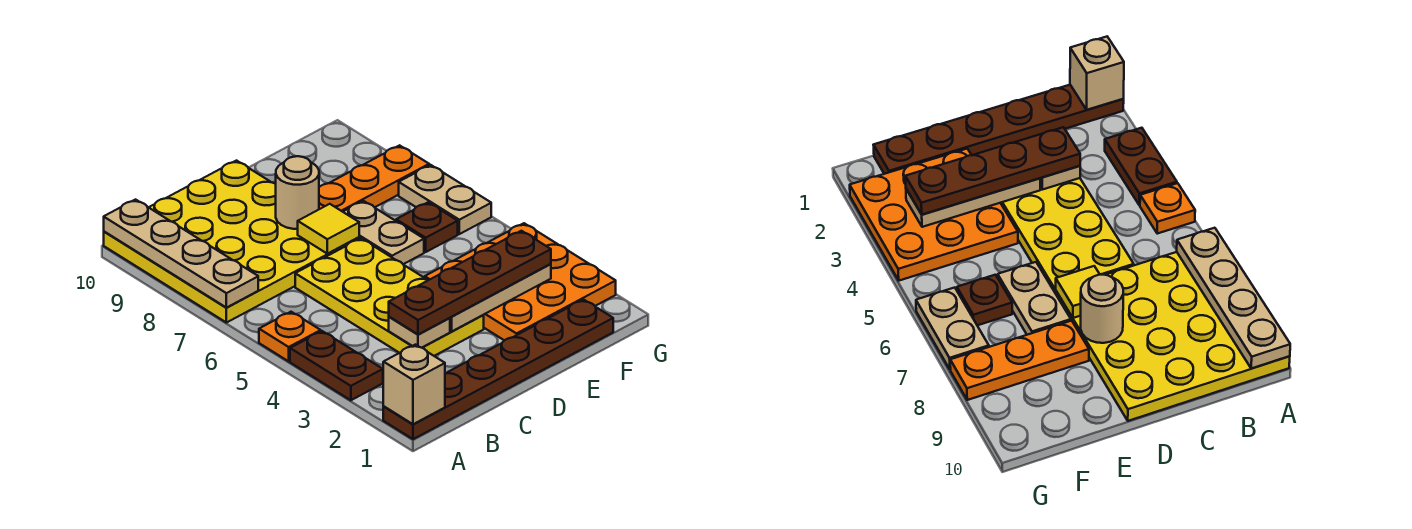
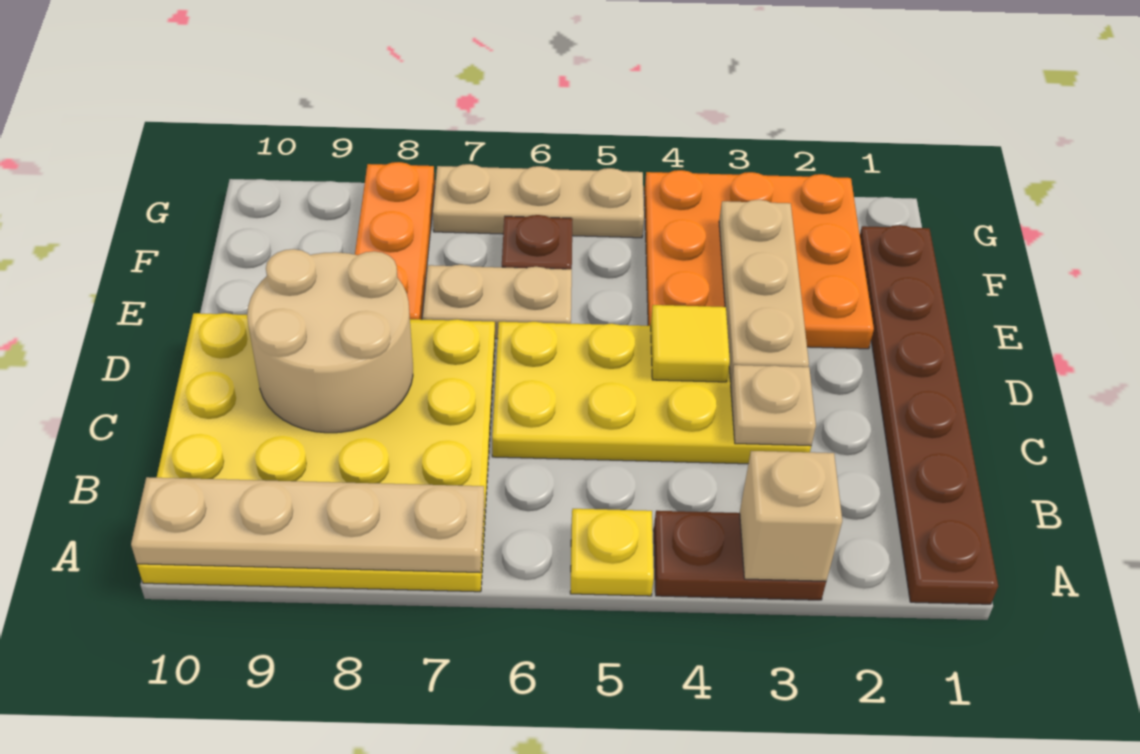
tan 1x1 brick [383,345,445,424] -> tan 1x1 brick moved to [740,451,842,581]
orange 1x1 plate [259,312,321,361] -> yellow 1x1 plate [570,509,654,596]
brown 1x4 plate [389,231,551,334] -> none
yellow 1x1 tile [298,204,359,254] -> yellow 1x1 tile moved to [650,305,730,382]
tan 1x1 round brick [276,156,319,229] -> tan 2x2 round brick [247,249,413,433]
tan 1x2 plate [399,165,491,234] -> tan 1x3 plate [433,164,644,238]

